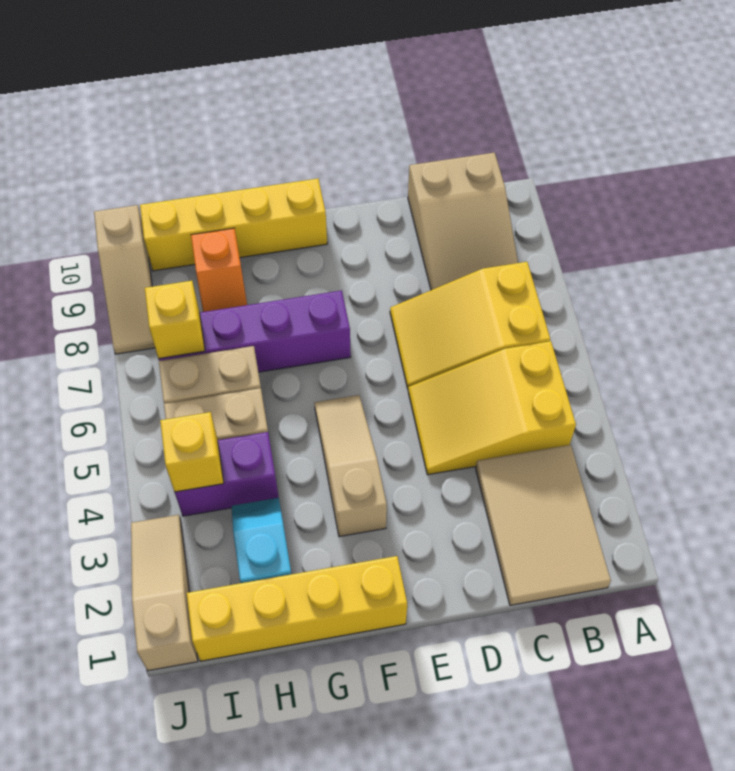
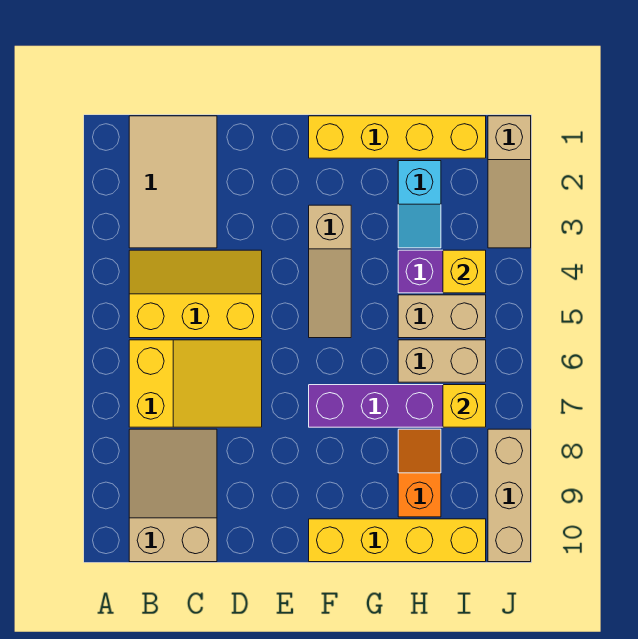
yellow 2x3 slope [408,341,576,475] -> yellow 2x3 slope turned to [129,250,262,338]
tan 1x3 slope [94,205,155,354] -> tan 1x3 brick [488,429,531,562]

